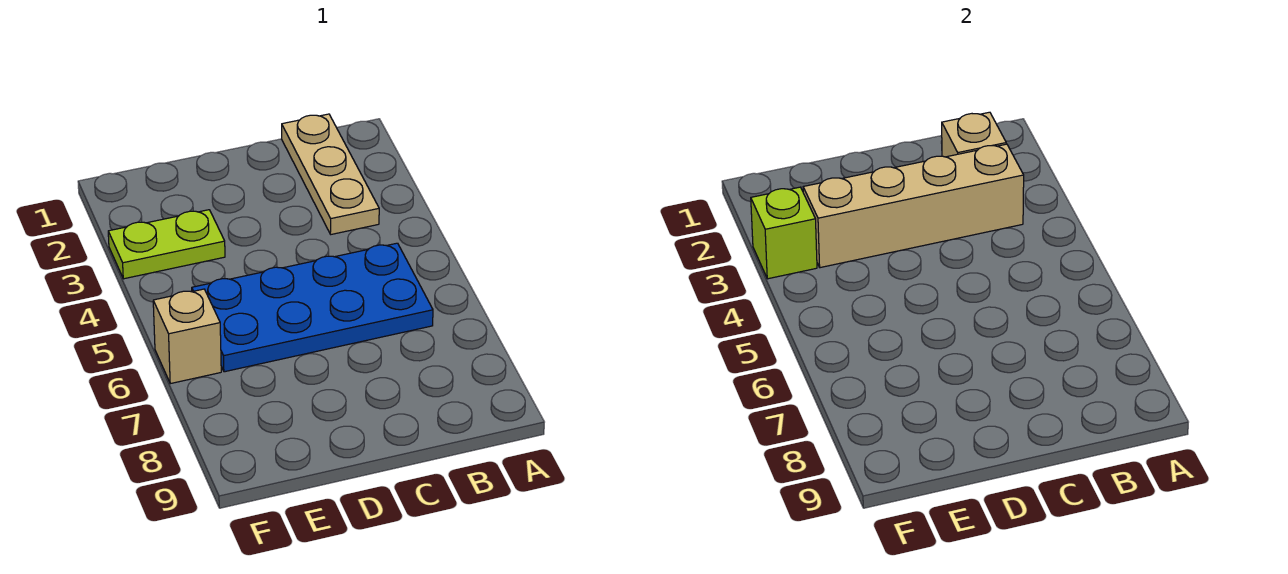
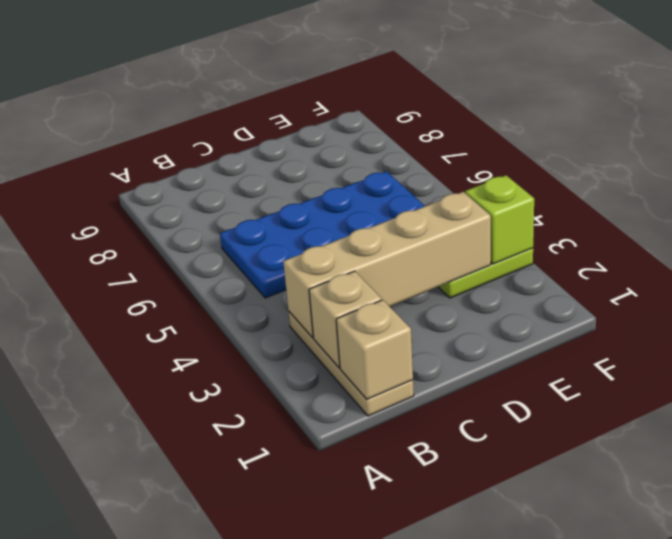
tan 1x1 brick [153,289,221,384] -> tan 1x1 brick moved to [336,300,413,399]

